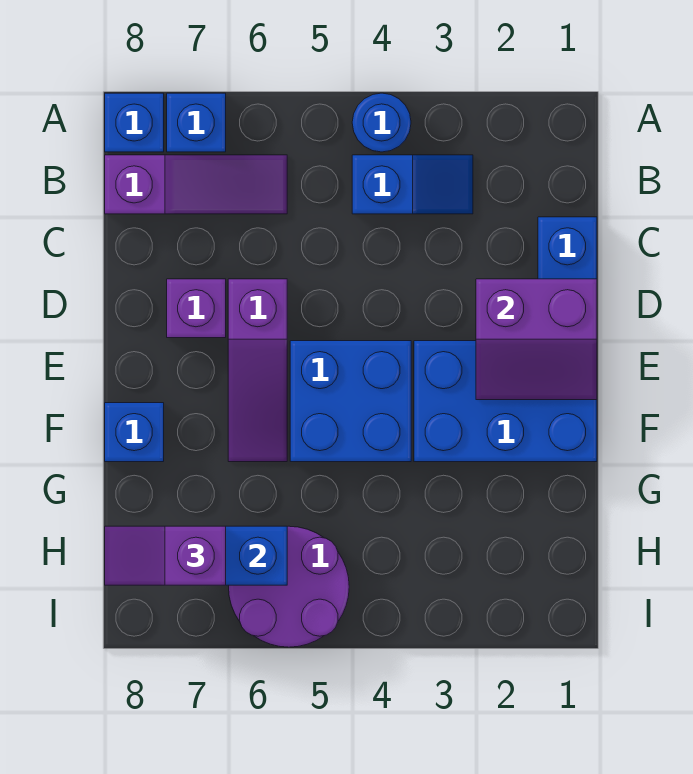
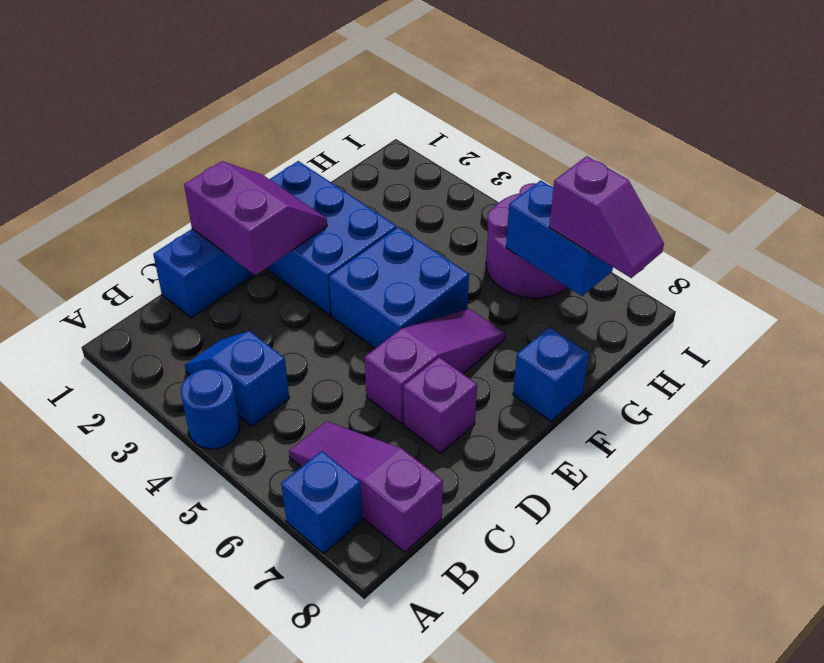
blue 1x1 brick [105,93,164,152] -> none

